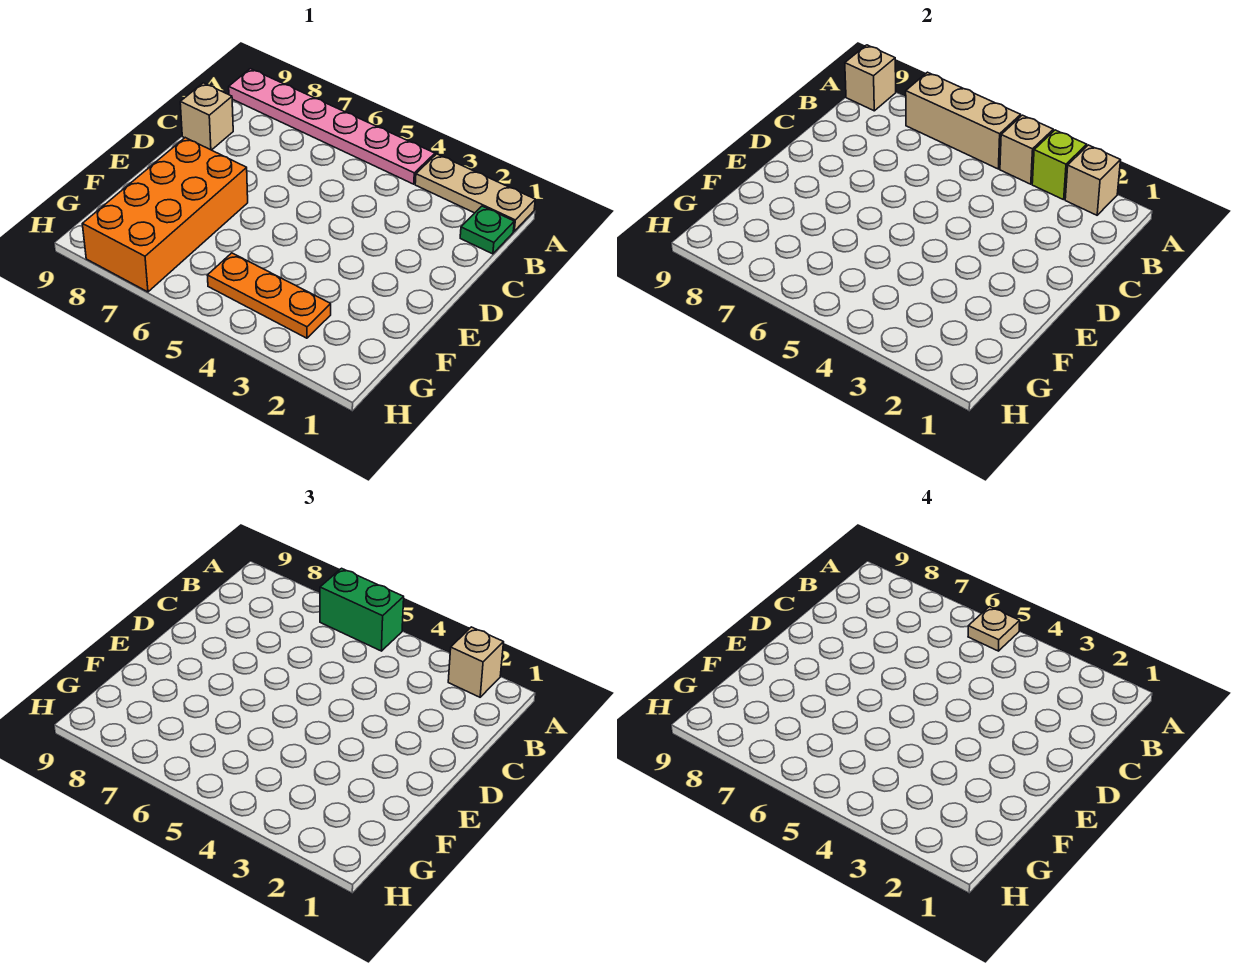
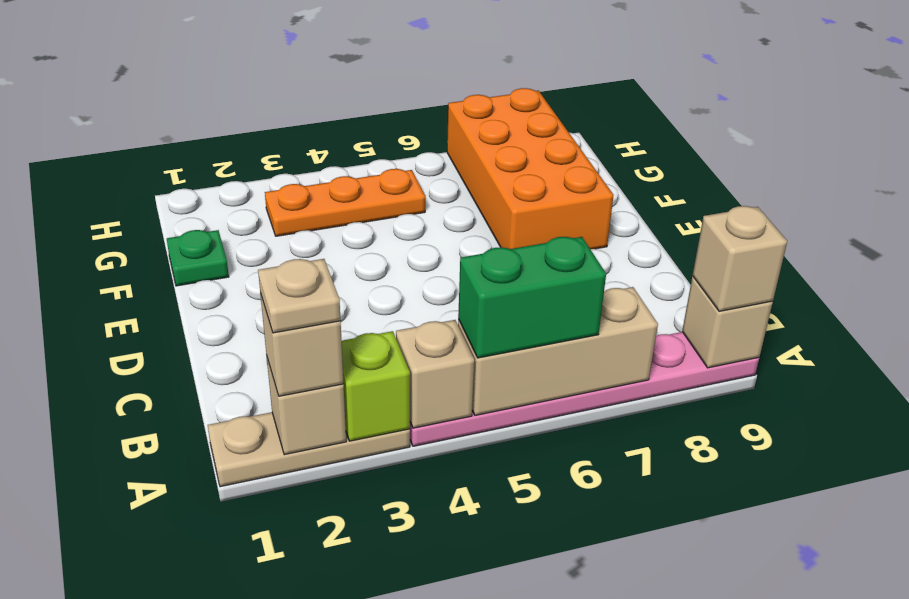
tan 1x1 plate [968,607,1020,651] -> tan 1x1 plate moved to [258,259,341,333]
green 1x1 plate [460,206,514,254] -> green 1x1 plate moved to [167,230,229,286]
tan 1x1 brick [180,83,233,150] -> tan 1x1 brick moved to [693,206,787,311]

